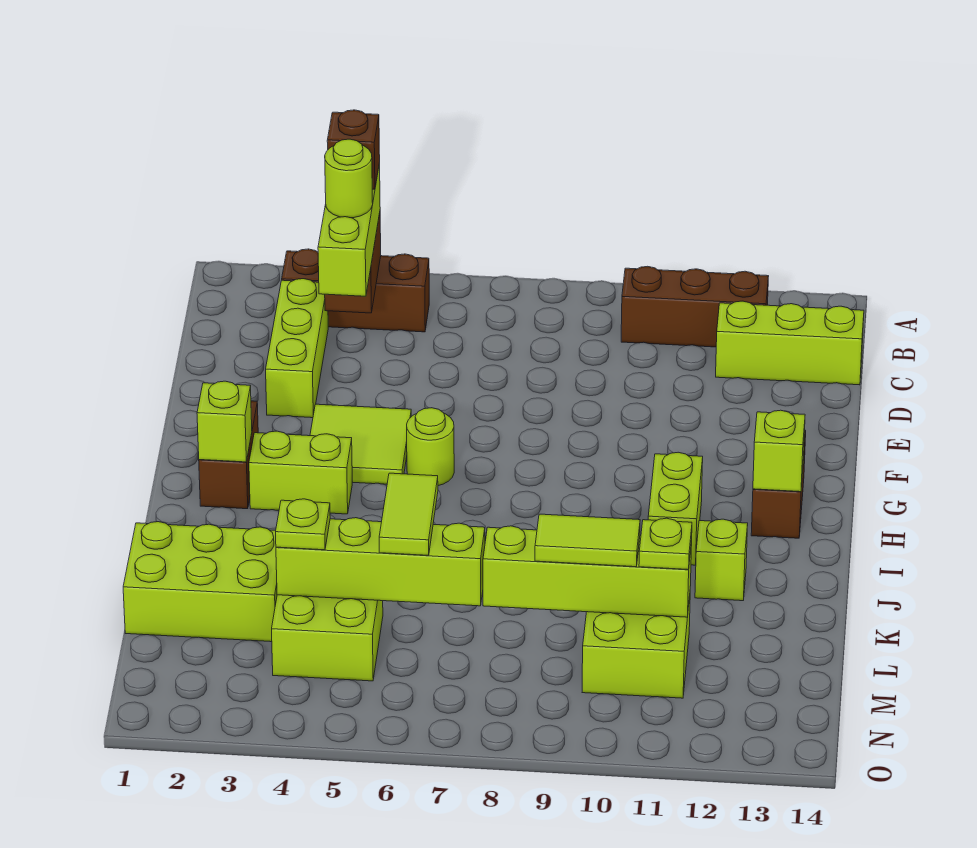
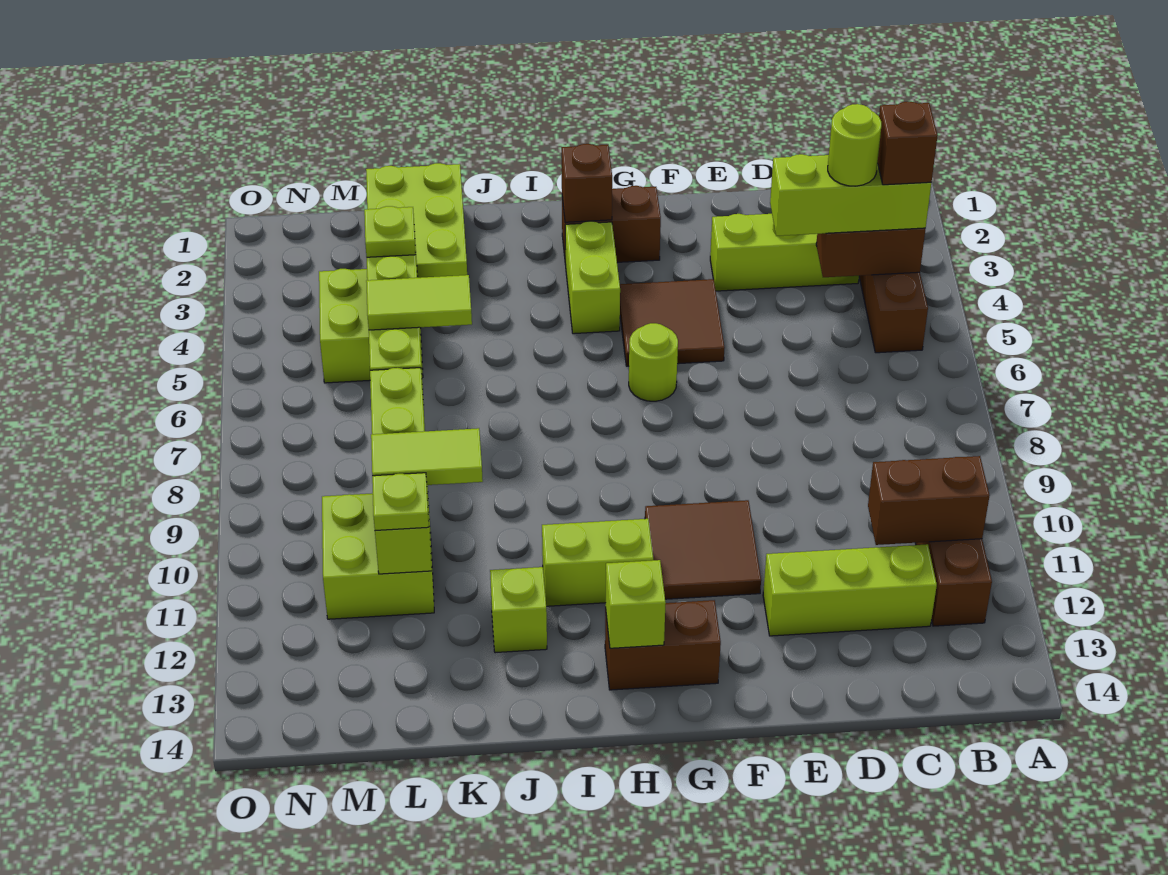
none -> brown 1x2 brick [868,456,990,545]
lime 1x3 brick [716,301,864,385] -> lime 1x3 brick turned to [763,544,937,636]
lime 2x2 tile [310,404,411,484] -> brown 2x2 tile [620,279,725,366]
none -> brown 2x2 tile [645,500,761,599]
lime 1x1 brick [197,381,252,462] -> brown 1x1 brick [561,144,612,222]
lime 1x2 tile [535,514,640,567] -> lime 1x2 tile turned to [371,428,483,485]

